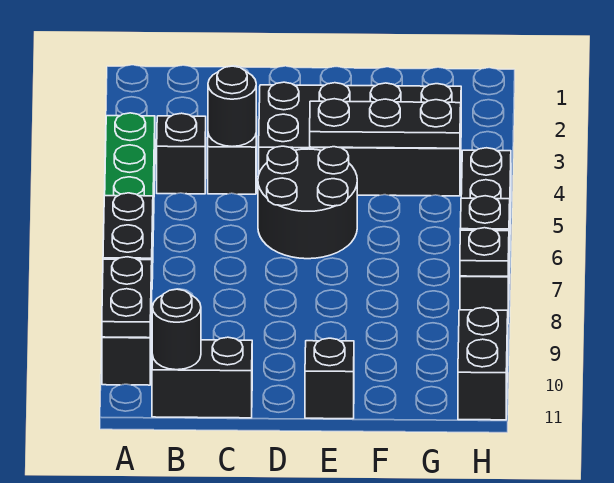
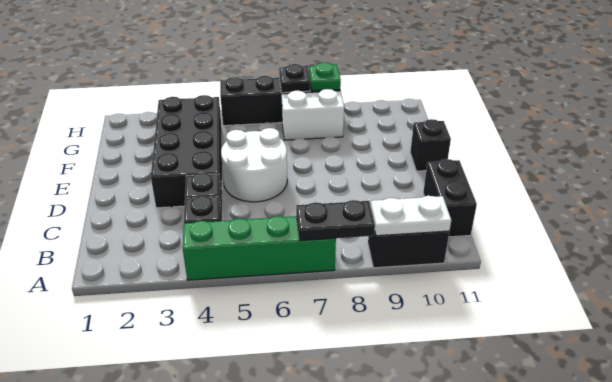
black 1x2 plate [102,257,152,338] -> white 1x2 plate [371,196,451,236]
black 1x1 round brick [152,289,201,370] -> none
black 1x1 round brick [208,66,256,146] -> none
black 2x2 round brick [258,146,357,259] -> white 2x2 round brick [221,128,287,202]
black 1x3 plate [310,99,461,148] -> none
none -> white 1x2 brick [282,89,344,140]
black 1x1 plate [460,228,509,276] -> green 1x1 plate [309,63,341,91]
black 1x2 brick [458,307,508,420] -> none

